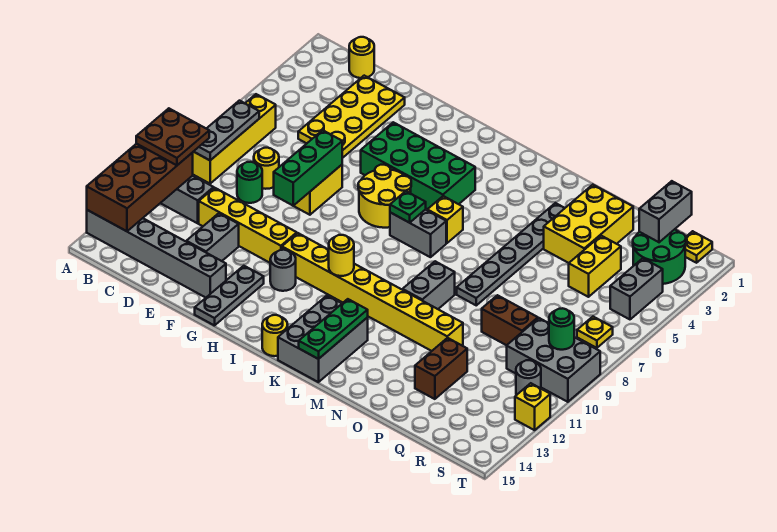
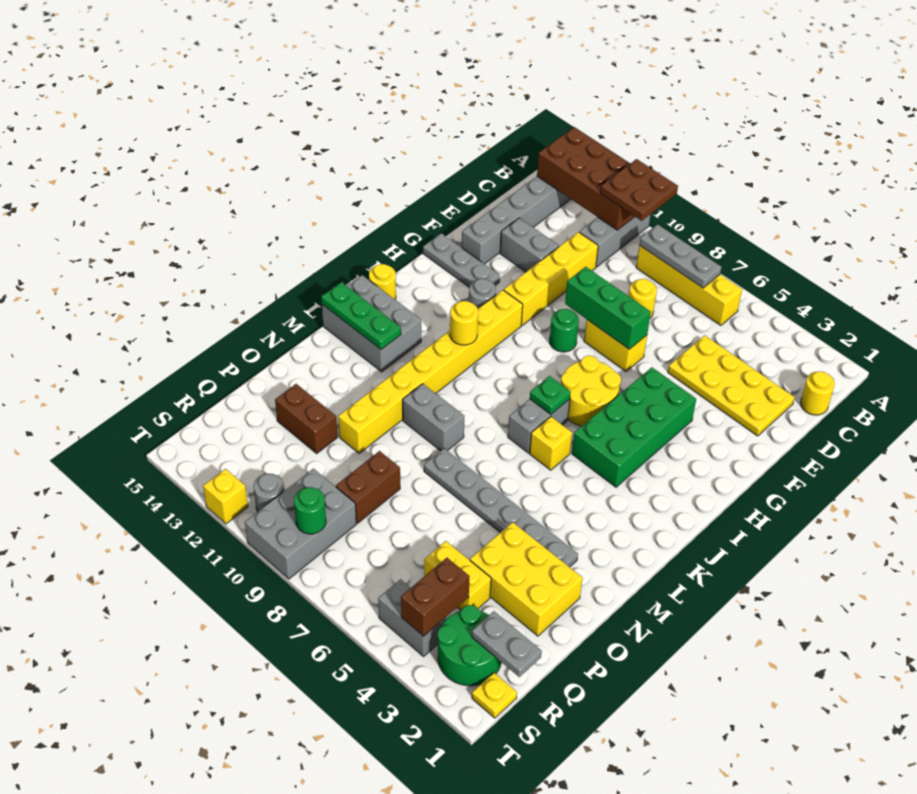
green 1x1 round brick [237,162,262,203] -> green 1x1 round brick moved to [550,309,579,352]
grey 1x2 brick [639,181,692,242] -> grey 1x2 plate [472,612,542,677]
none -> brown 1x2 brick [401,558,470,636]
yellow 1x1 plate [577,317,613,348] -> none

